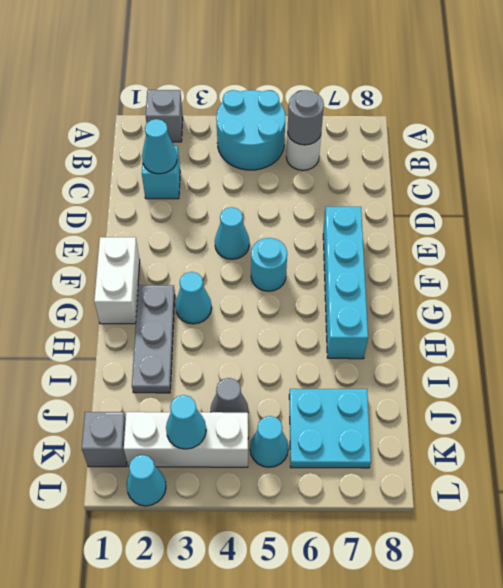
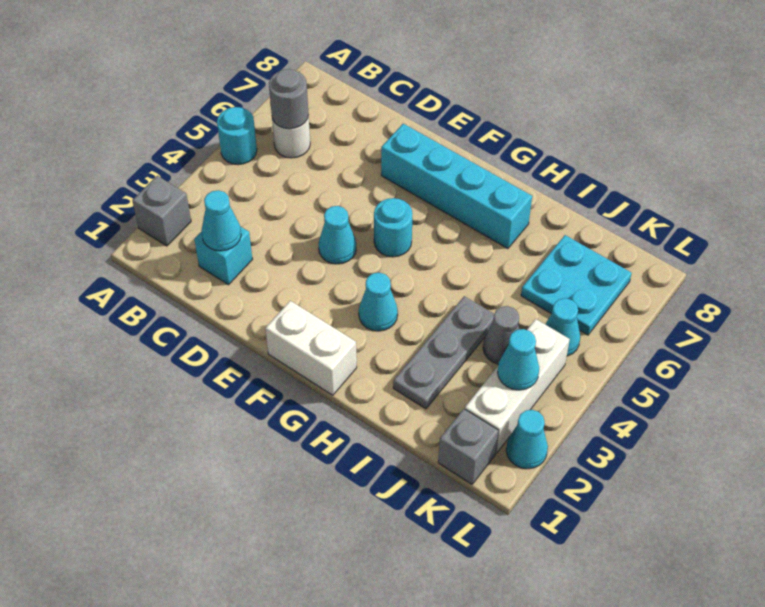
cyan 2x2 round brick [216,90,285,170] -> cyan 1x1 round brick [217,107,257,165]
grey 1x3 plate [132,285,175,393] -> grey 1x3 plate turned to [393,296,494,409]

